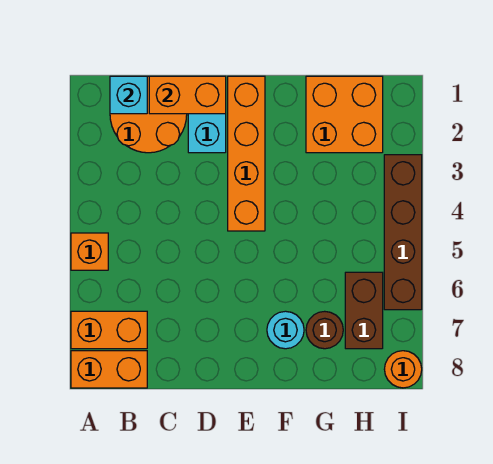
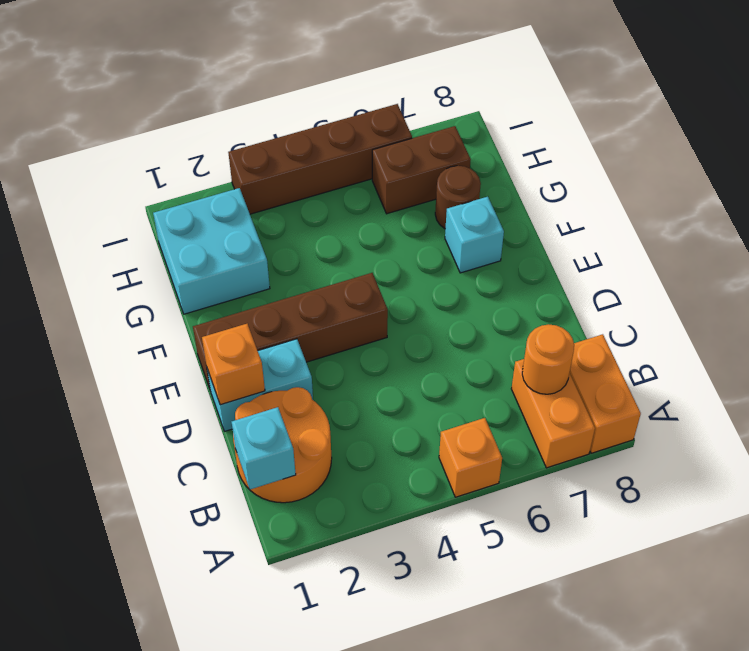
orange 1x2 brick [149,76,226,114] -> orange 1x1 brick [202,324,265,405]
orange 1x4 brick [228,76,265,231] -> brown 1x4 brick [193,273,388,391]
cyan 1x1 round brick [267,311,304,349] -> cyan 1x1 brick [445,197,504,273]
orange 2x2 brick [306,76,383,153] -> cyan 2x2 brick [153,188,270,314]
orange 1x1 round brick [384,351,422,388] -> orange 1x1 round brick moved to [522,324,574,394]

